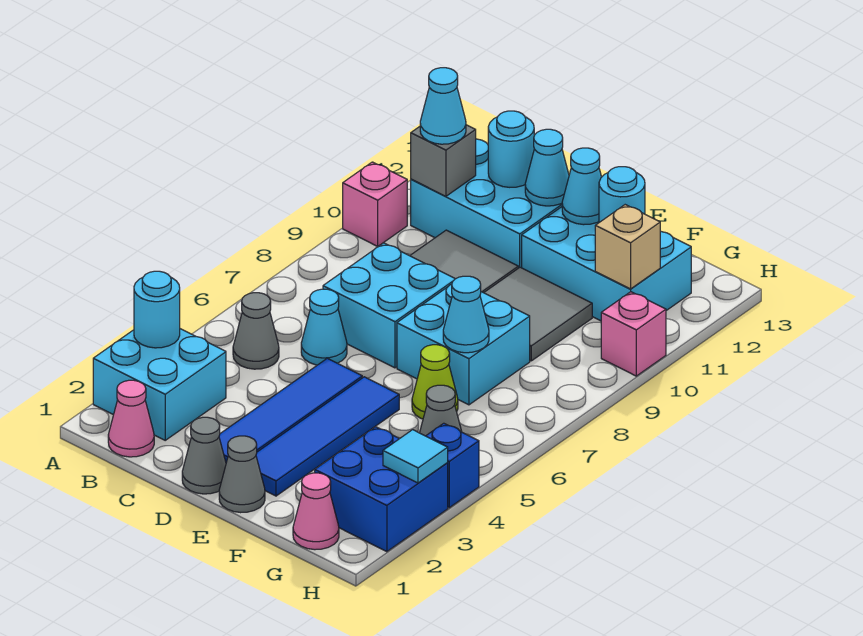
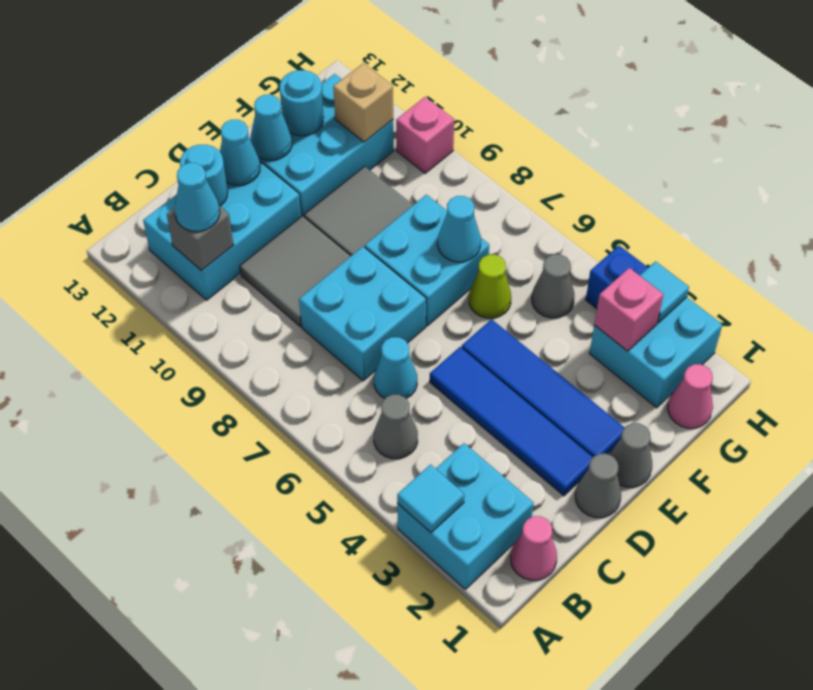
cyan 1x1 round brick [134,271,180,348] -> cyan 1x1 tile [397,465,464,533]
pink 1x1 brick [343,162,407,246] -> pink 1x1 brick moved to [594,268,664,351]
blue 2x2 brick [315,427,448,552] -> cyan 2x2 brick [589,297,722,408]

